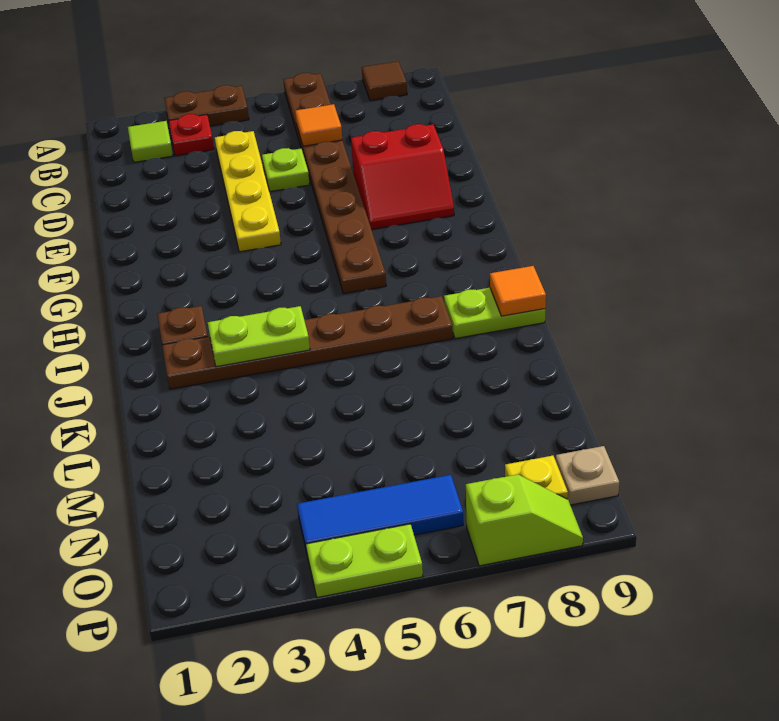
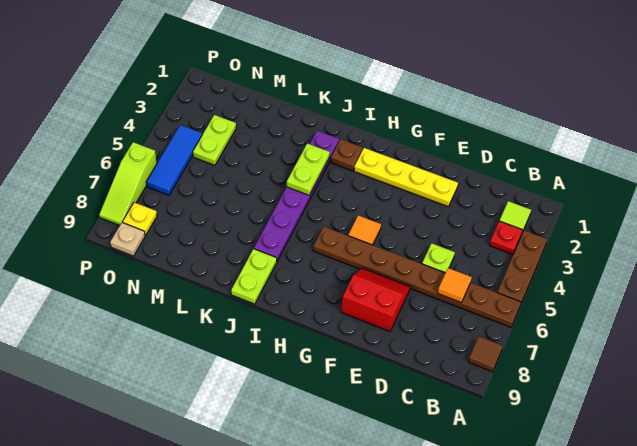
brown 1x2 plate [164,85,249,126] -> brown 1x3 plate [497,230,547,303]
yellow 1x4 plate [215,131,281,252] -> yellow 1x4 plate moved to [354,148,458,206]
red 2x2 slope [351,124,454,230] -> red 2x2 slope turned to [341,268,410,331]
brown 1x6 plate [162,296,453,389] -> purple 1x6 plate [254,131,339,261]
orange 1x1 tile [490,266,546,316] -> orange 1x1 tile moved to [348,216,381,245]
lime 1x2 plate [306,524,423,598] -> lime 1x2 plate moved to [193,115,236,165]
lime 1x2 slope [466,474,583,566] -> lime 1x3 slope [99,142,157,225]

